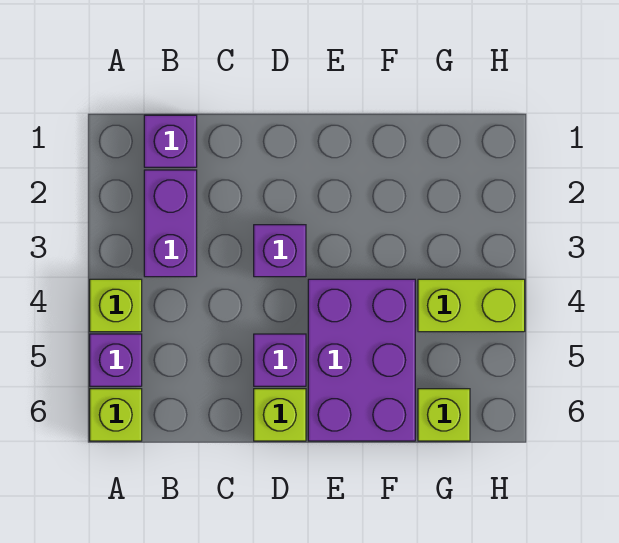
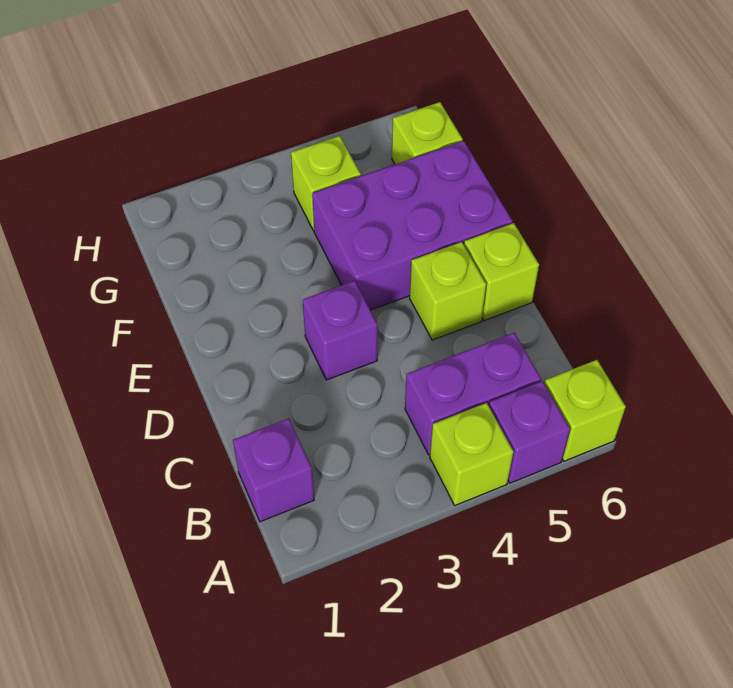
purple 1x2 brick [144,170,197,277] -> purple 1x2 brick moved to [405,333,541,455]
purple 1x1 brick [254,334,306,386] -> lime 1x1 brick [410,242,486,340]
lime 1x2 brick [418,279,525,332] -> lime 1x1 brick [291,136,361,231]

